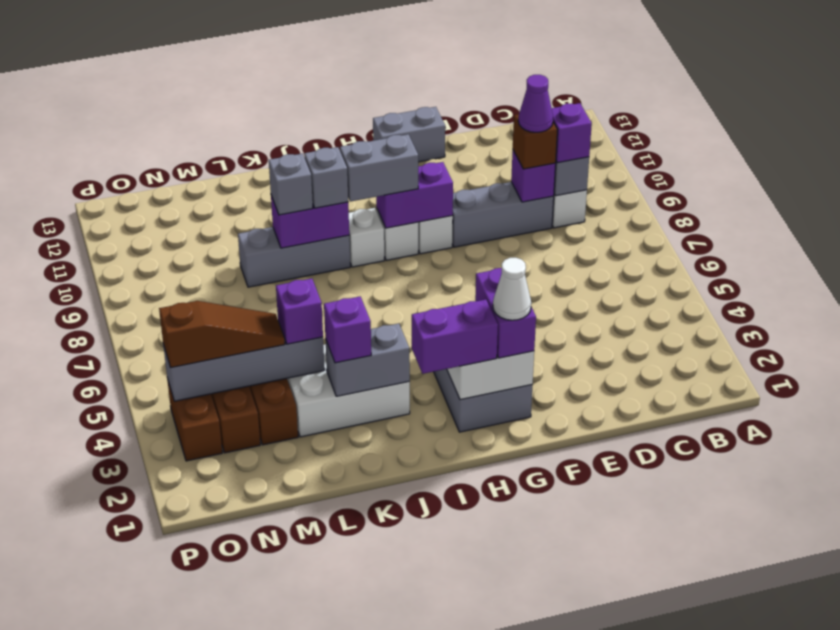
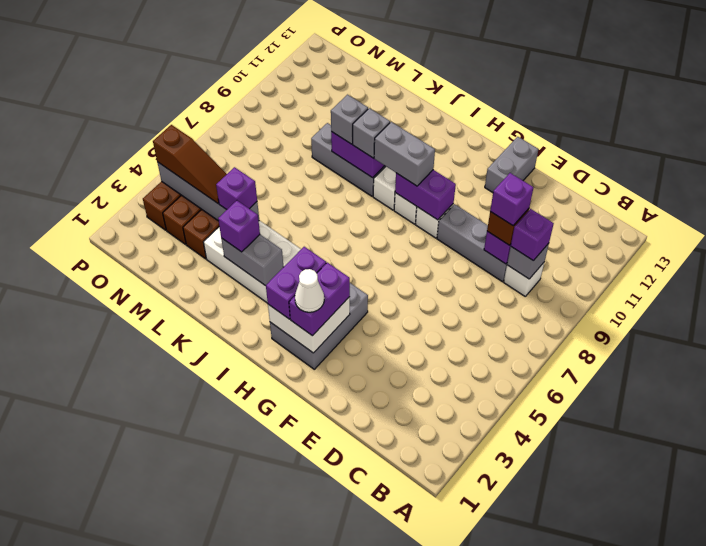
purple 1x1 cone [518,75,553,132] -> purple 1x1 brick [490,173,533,226]
grey 1x2 brick [373,107,445,162] -> grey 1x2 brick turned to [485,137,538,193]
purple 1x2 brick [412,299,498,374] -> purple 1x2 brick turned to [266,247,326,319]

